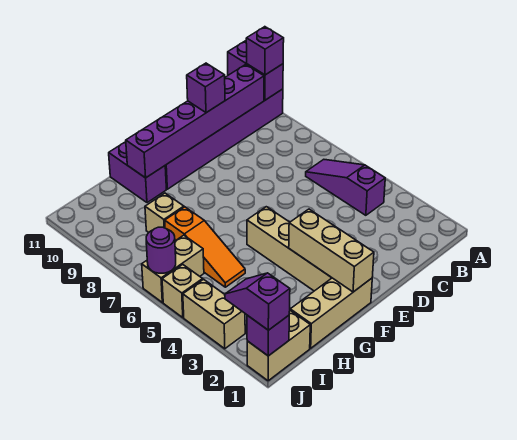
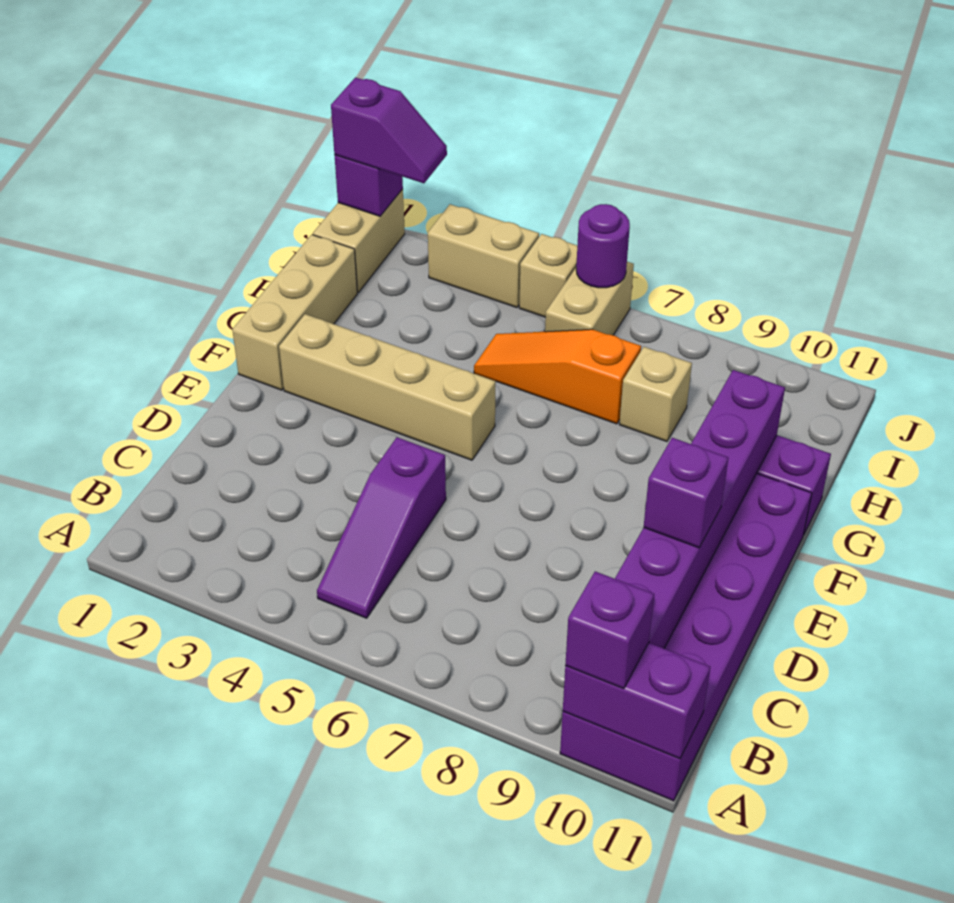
purple 1x3 slope [306,159,385,215] -> purple 1x3 slope turned to [317,437,446,618]
tan 1x3 brick [289,209,374,292] -> none

